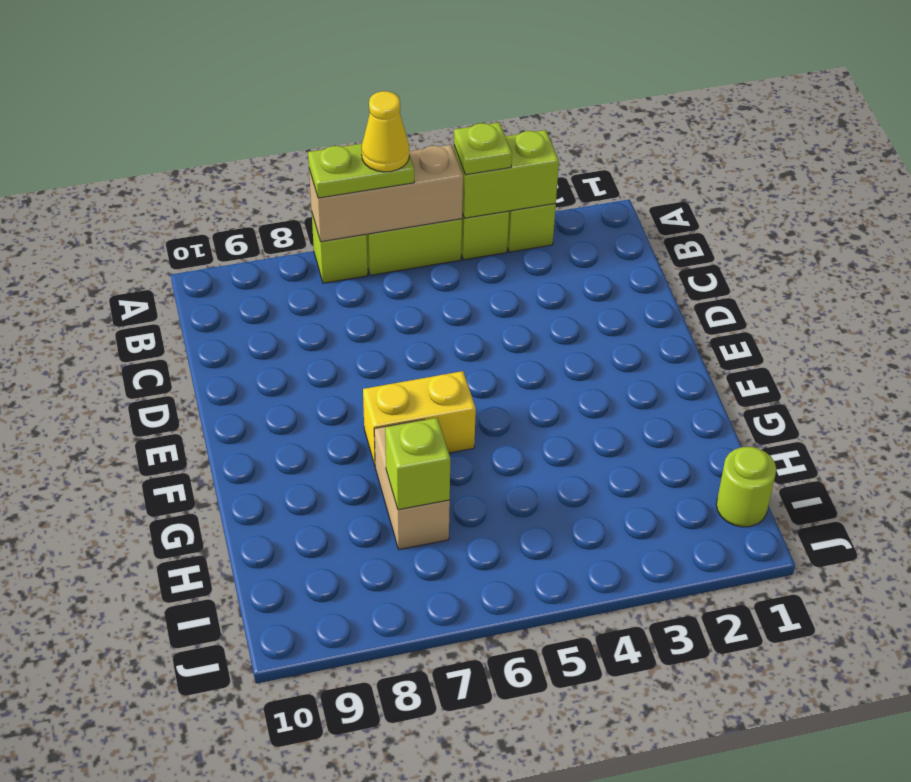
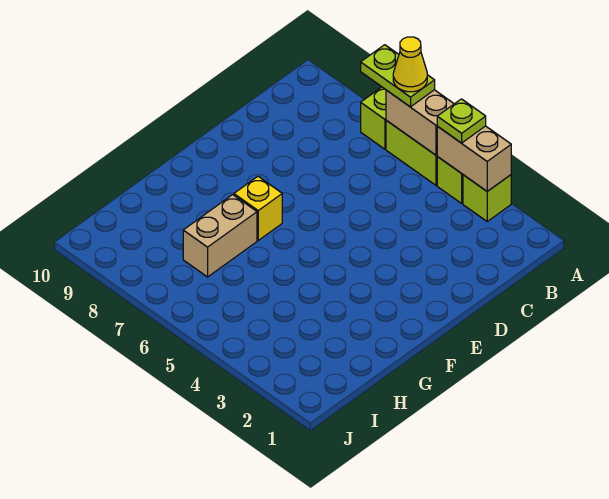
lime 1x2 brick [454,130,559,218] -> tan 1x2 brick [437,126,511,191]
tan 1x3 brick [309,145,463,242] -> tan 1x2 brick [386,90,454,155]
yellow 1x2 brick [363,371,476,465] -> yellow 1x1 brick [234,177,282,240]
lime 1x1 brick [385,418,450,510] -> none
lime 1x1 round brick [716,447,776,527] -> none

